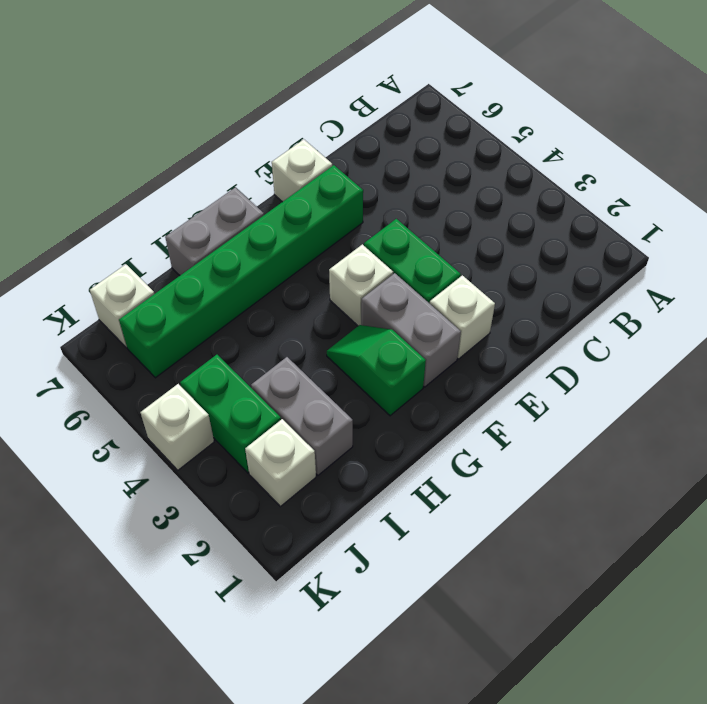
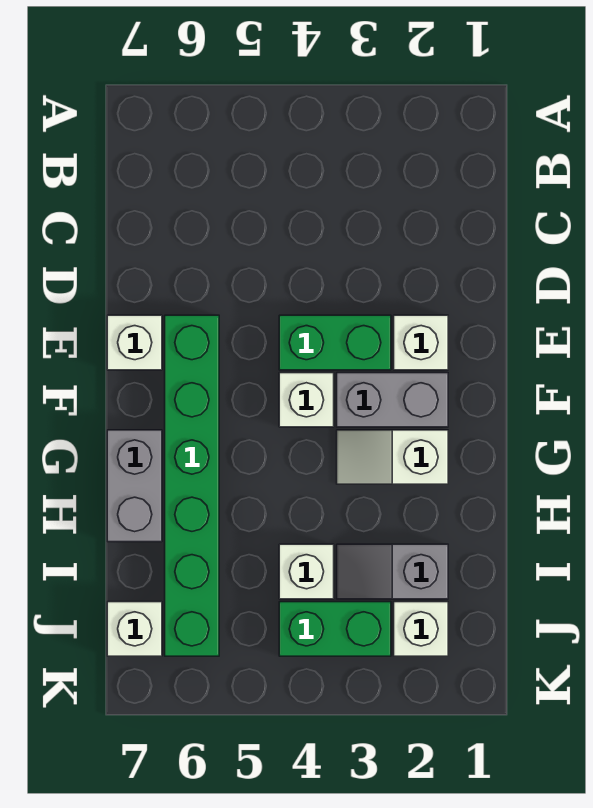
green 1x2 slope [327,325,426,416] -> white 1x2 slope [337,430,448,484]
grey 1x2 brick [251,357,353,475] -> grey 1x2 slope [337,544,448,599]
white 1x1 brick [140,384,214,470] -> white 1x1 brick moved to [279,544,334,599]

